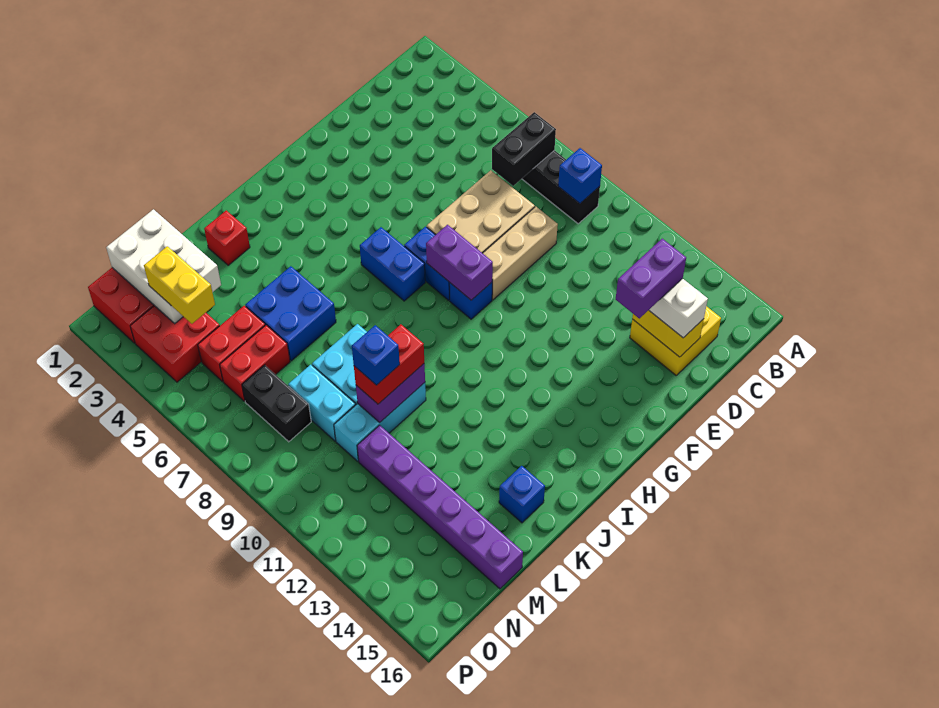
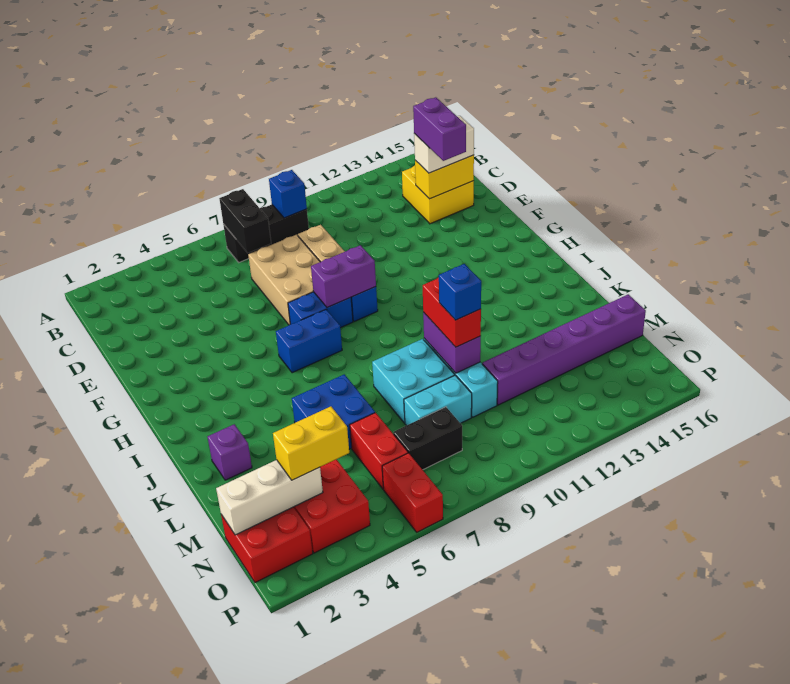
red 1x1 brick [204,210,250,265] -> purple 1x1 brick [207,424,252,480]
blue 1x1 brick [499,466,545,523] -> none
white 2x3 brick [106,209,221,324] -> white 1x3 brick [216,460,323,535]
red 1x2 brick [198,306,265,382] -> red 1x2 brick moved to [382,453,443,532]

